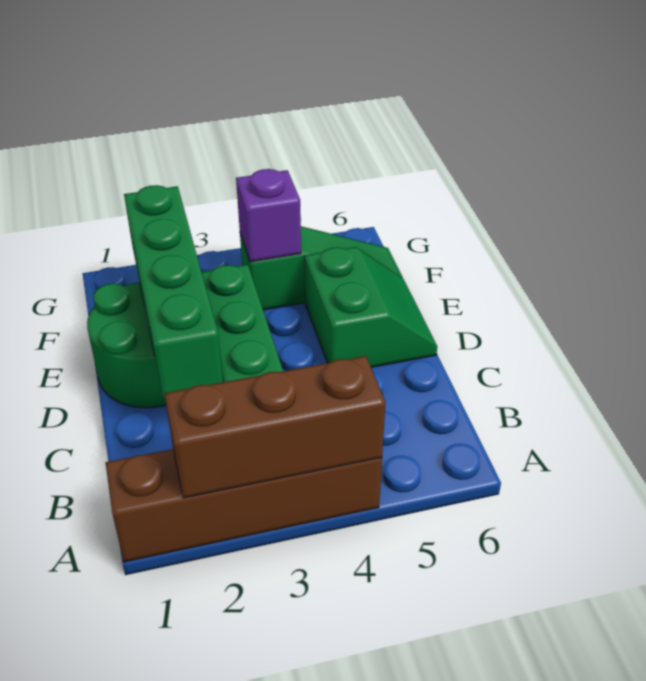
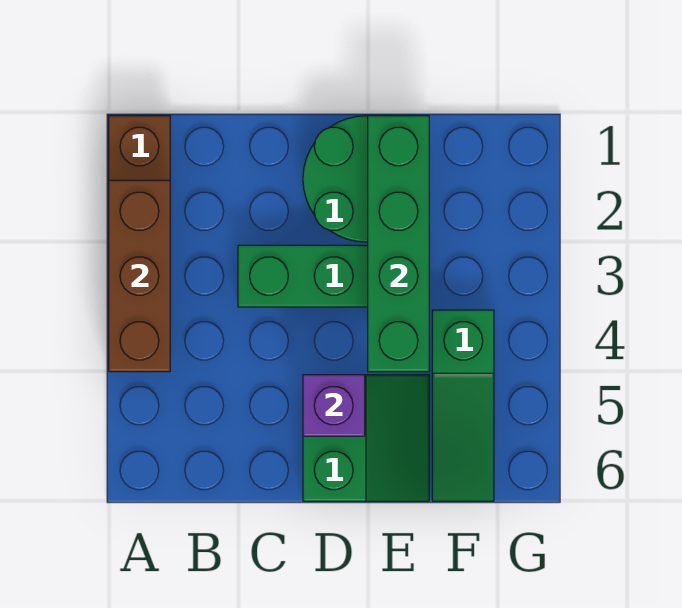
green 1x4 brick [124,185,223,399] -> green 1x4 brick turned to [368,116,429,372]
green 2x2 slope [304,247,437,367] -> green 2x2 slope turned to [303,375,429,501]
purple 1x1 brick [236,169,301,262] -> purple 1x1 brick moved to [303,375,365,436]

